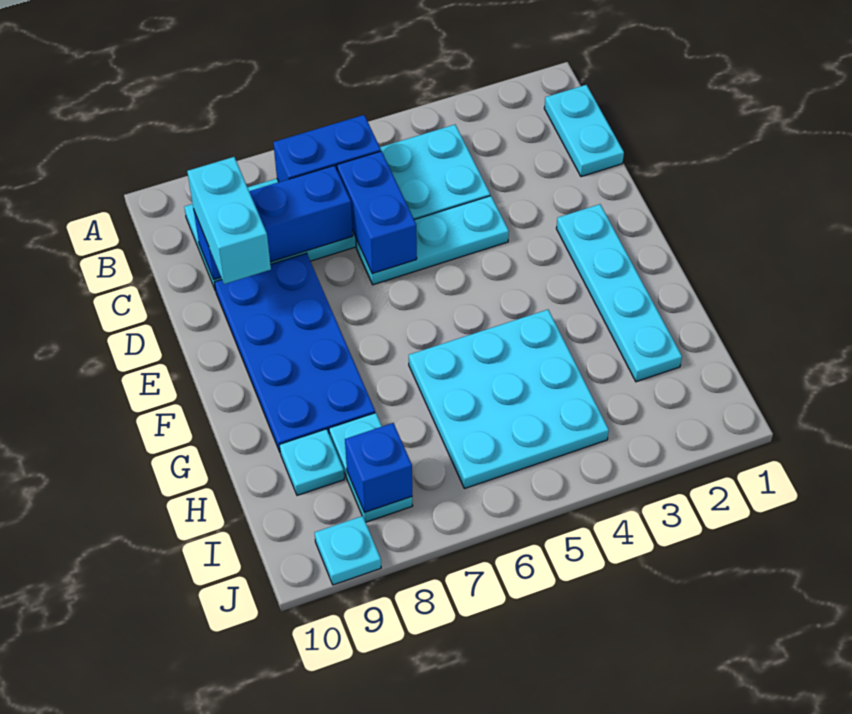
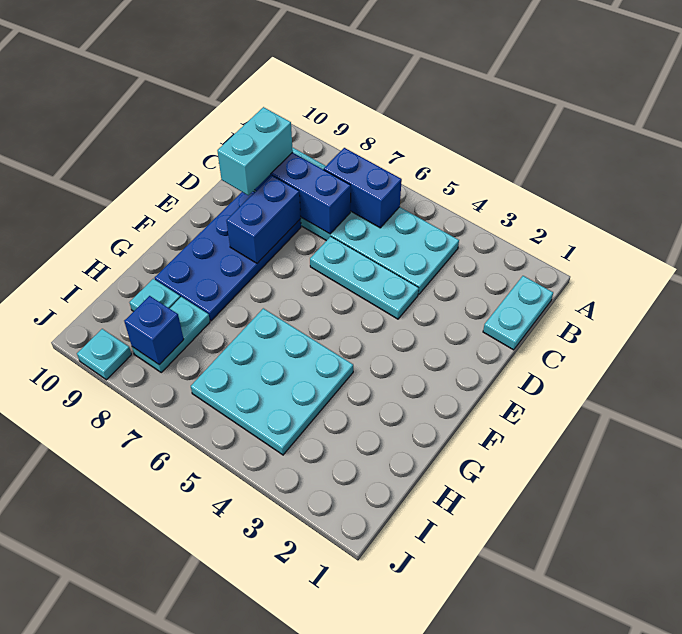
blue 1x2 brick [337,151,417,274] -> blue 1x2 brick moved to [226,176,301,263]
cyan 1x4 plate [556,204,682,382] -> none

